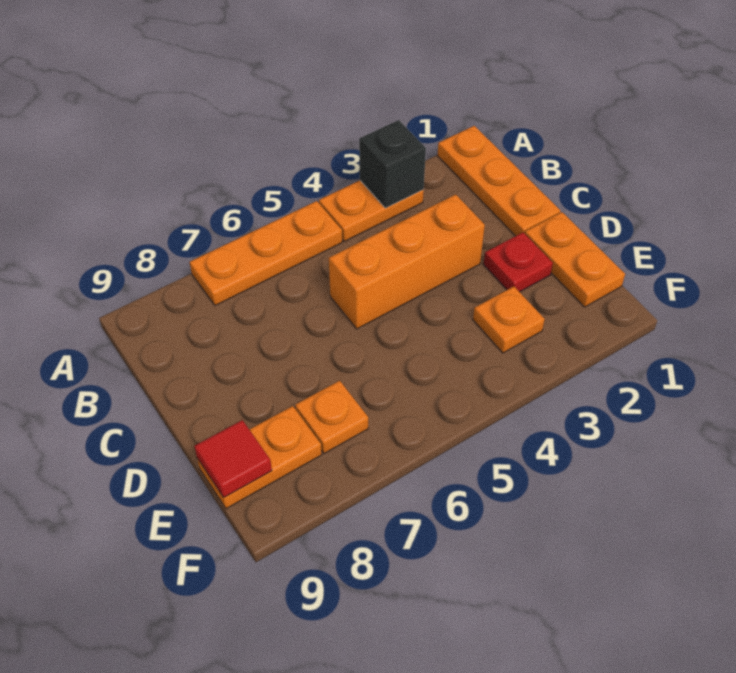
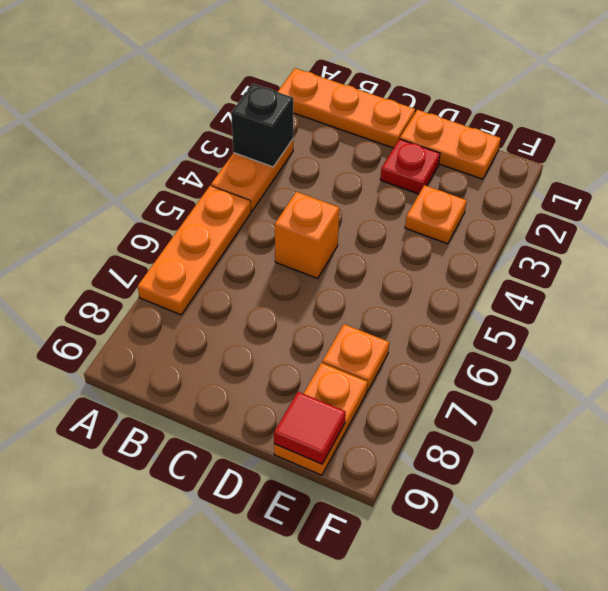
orange 1x3 brick [329,194,485,329] -> orange 1x1 brick [275,192,339,279]

